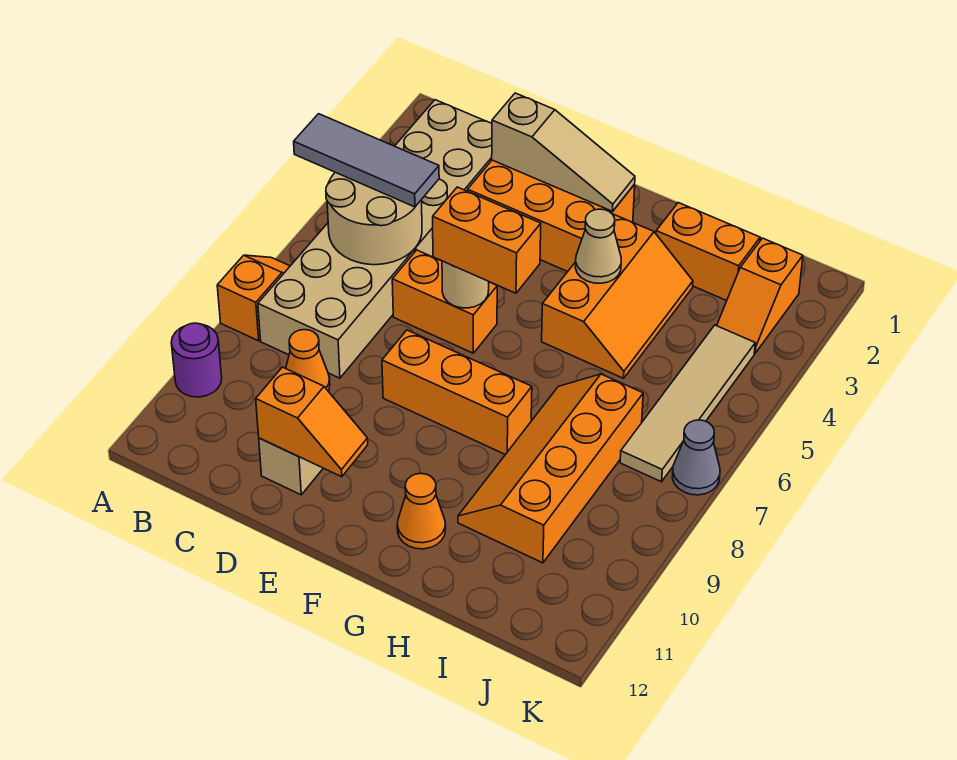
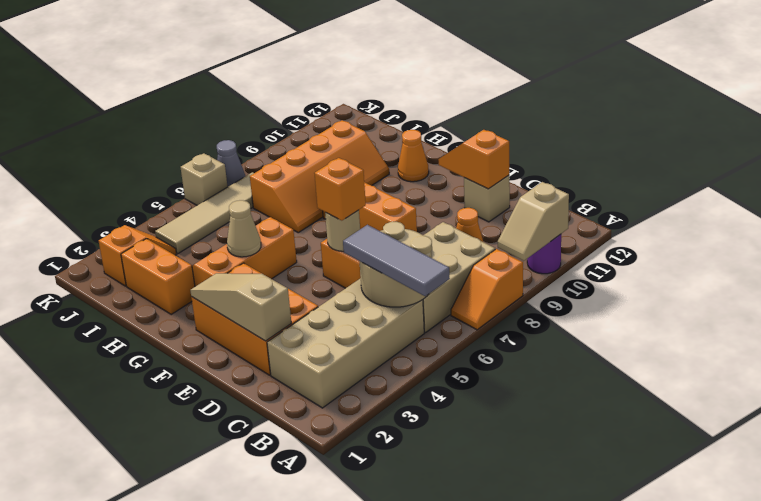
none -> tan 1x2 slope [498,182,569,261]
orange 1x2 brick [433,187,541,293] -> orange 1x1 brick [314,158,366,221]
none -> tan 1x1 brick [180,153,228,205]

